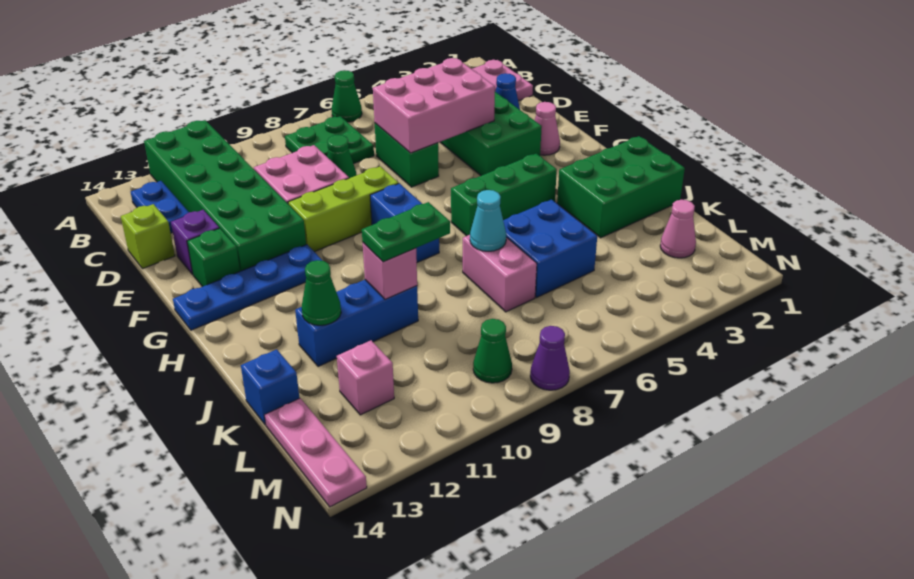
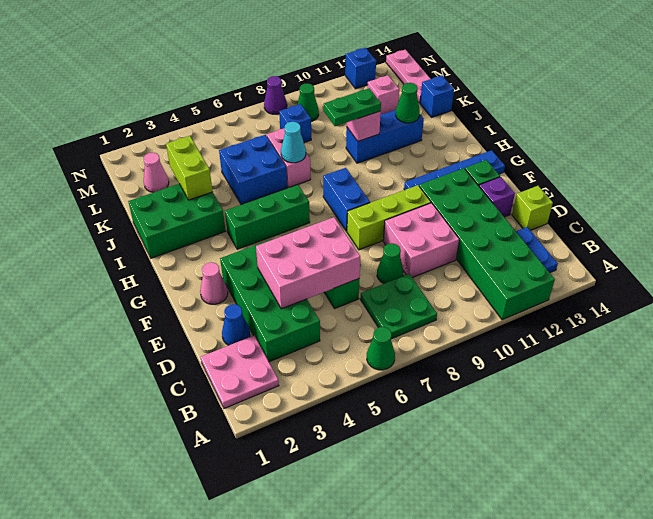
none -> lime 1x2 brick [166,136,213,200]
none -> blue 1x1 brick [279,104,311,143]
none -> blue 1x1 brick [345,48,376,89]

